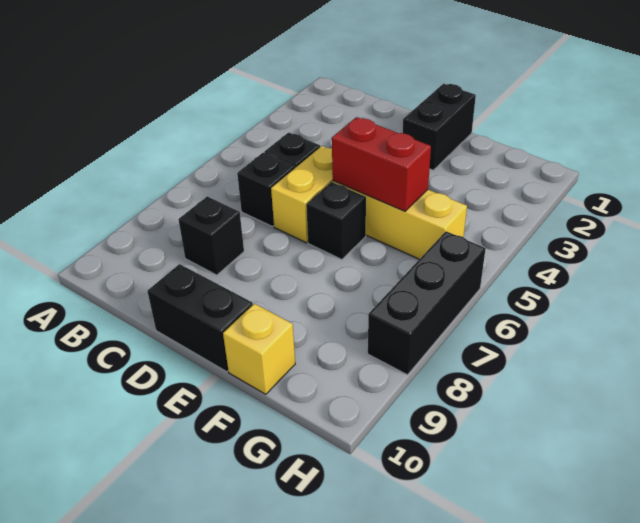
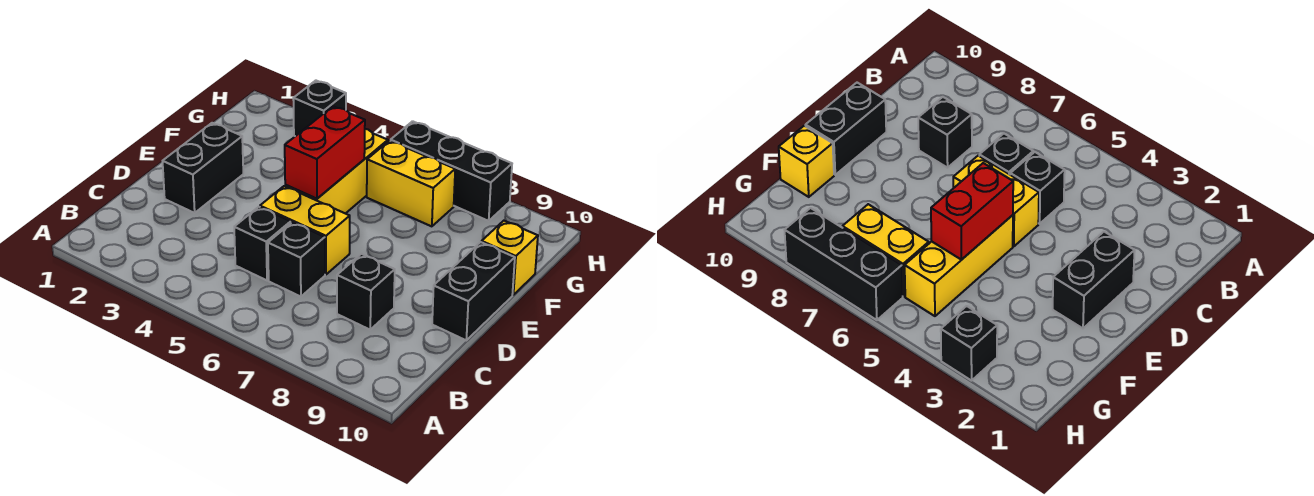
black 1x2 brick [403,84,476,170] -> black 1x2 brick turned to [163,123,243,213]
black 1x1 brick [306,182,366,260] -> black 1x1 brick moved to [293,81,346,136]
none -> yellow 1x2 brick [367,141,455,226]

